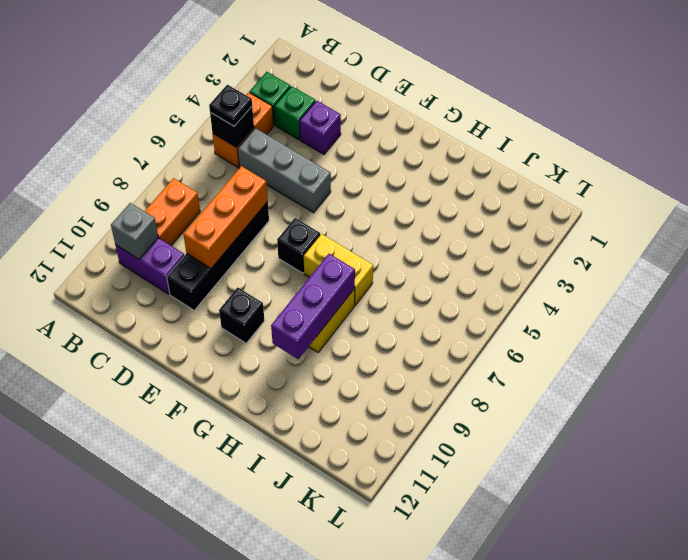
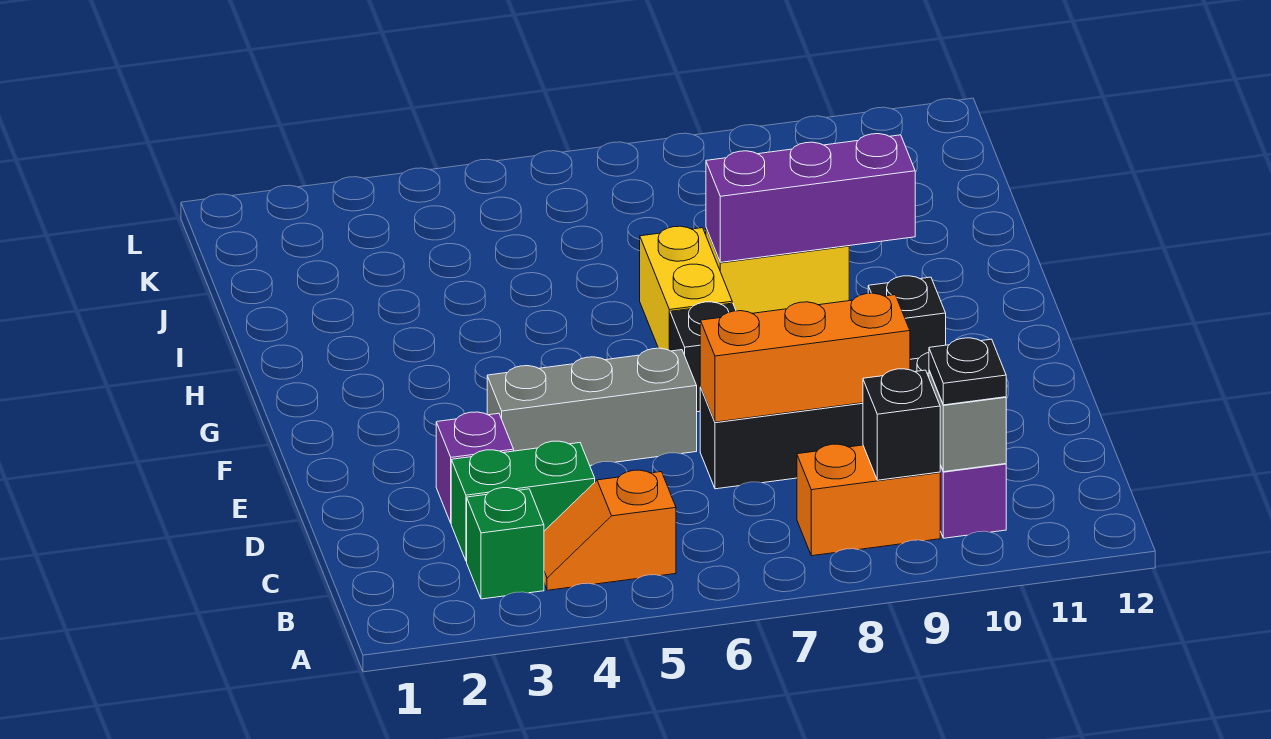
orange 1x2 brick [213,92,274,167] -> orange 1x2 slope [544,470,676,590]
black 1x1 brick [210,107,254,147] -> black 1x1 brick moved to [863,369,940,480]
black 1x1 plate [209,85,252,126] -> black 1x1 plate moved to [929,338,1006,405]
green 1x1 brick [274,86,315,140] -> green 1x2 brick [451,441,595,561]
grey 1x3 brick [238,128,331,213] -> grey 1x3 brick turned to [487,348,697,466]

